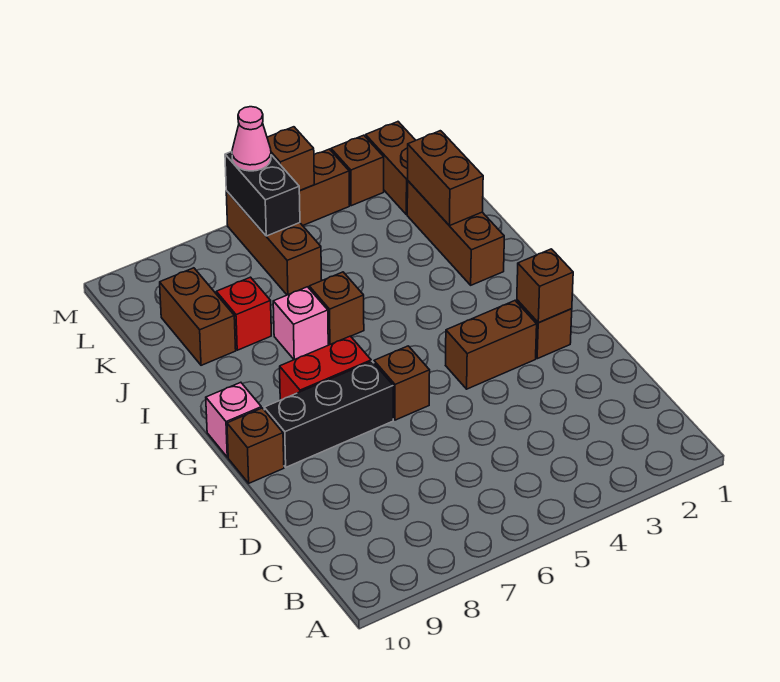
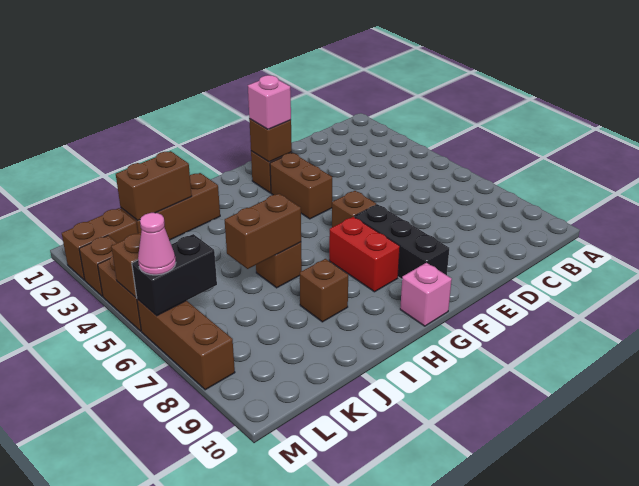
brown 1x1 brick [227,408,284,483] -> brown 1x1 brick moved to [300,259,348,322]
pink 1x1 brick [273,287,328,360] -> pink 1x1 brick moved to [248,75,291,129]
red 1x1 brick [216,277,271,350] -> none
brown 1x2 brick [160,268,236,365] -> brown 1x2 brick moved to [225,194,301,269]
brown 1x3 brick [226,191,322,295] -> brown 1x3 brick turned to [137,299,235,390]

